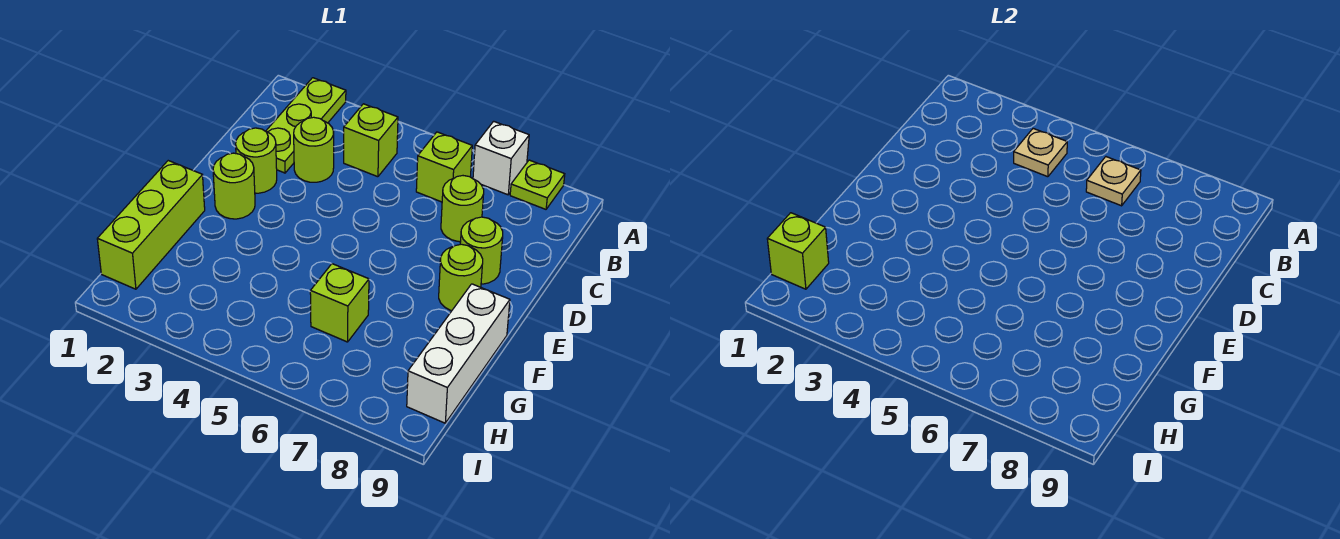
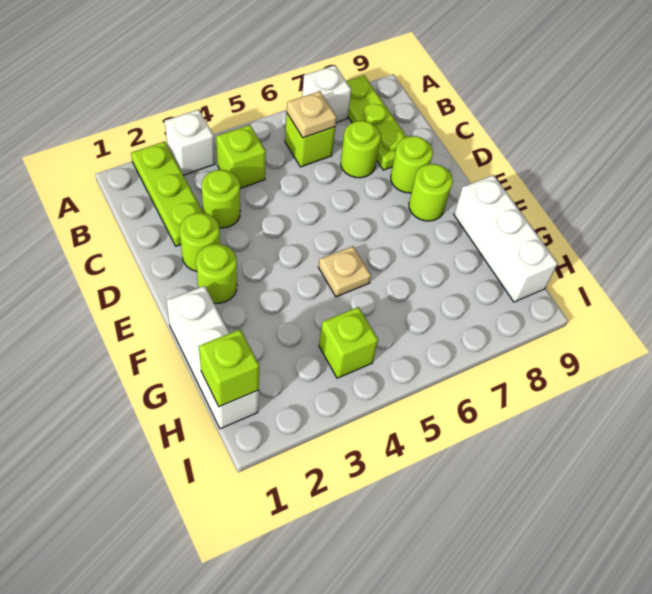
none -> white 1x1 brick [165,109,215,175]
lime 1x1 plate [510,160,565,209] -> lime 1x3 plate [346,75,407,170]
tan 1x1 plate [1014,128,1067,177] -> tan 1x1 plate moved to [318,246,371,297]
lime 1x3 brick [97,161,205,289] -> white 1x3 brick [166,286,259,429]
lime 1x1 brick [310,264,369,342] -> lime 1x1 brick moved to [319,307,378,378]

